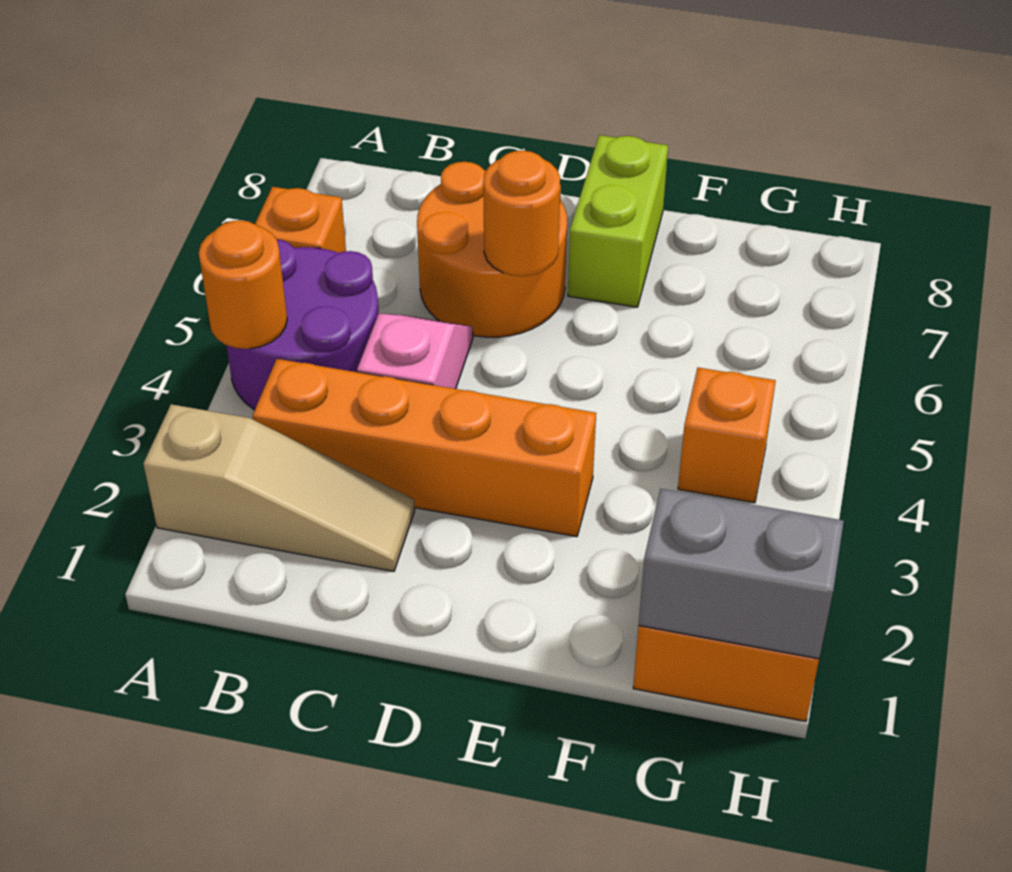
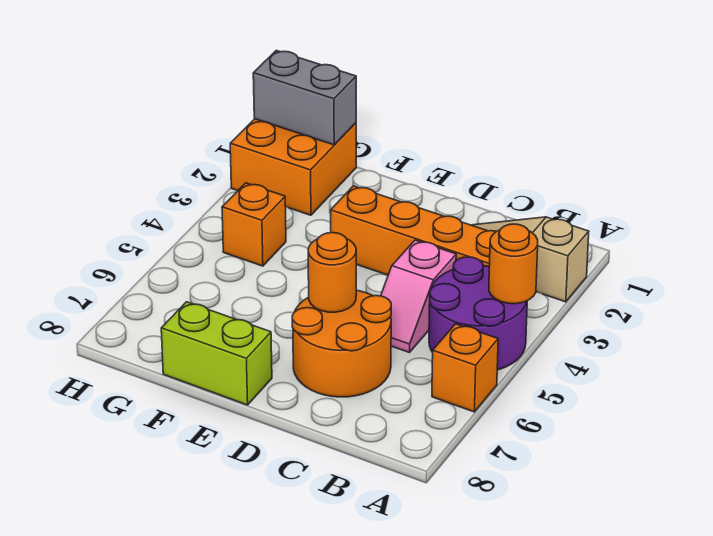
lime 1x2 brick [568,135,668,307] -> lime 1x2 brick turned to [161,302,272,405]

